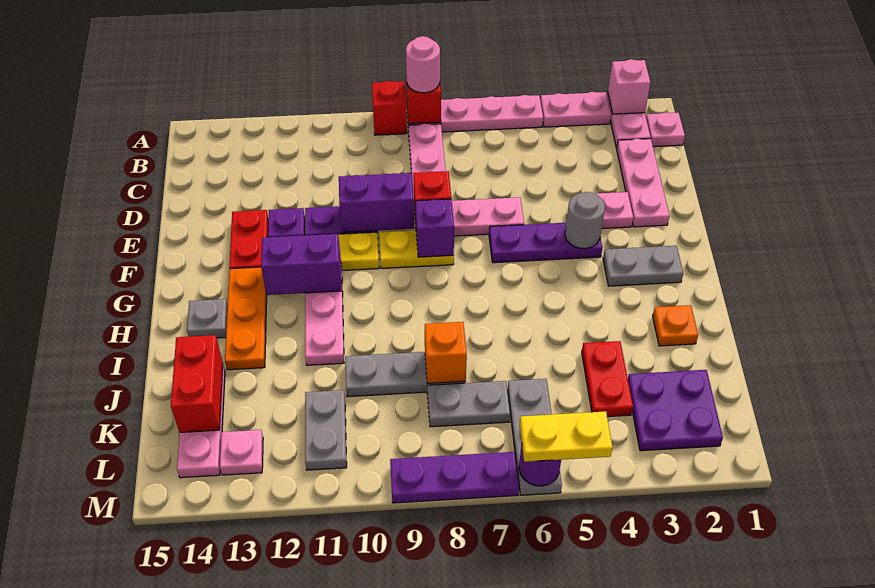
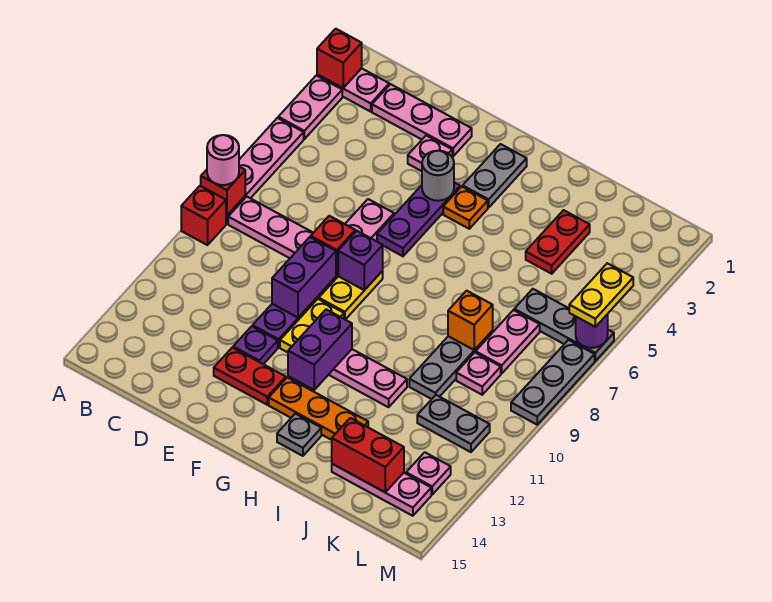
pink 1x1 brick [608,59,650,114] -> red 1x1 brick [317,29,362,88]
pink 1x1 plate [646,112,685,147] -> pink 1x1 plate moved to [456,352,501,395]
orange 1x1 plate [653,305,698,346] -> orange 1x1 plate moved to [443,187,488,229]
red 1x2 plate [582,341,633,417] -> red 1x2 plate turned to [526,210,590,274]
purple 2x2 plate [628,370,723,451] -> none
grey 1x2 plate [427,381,510,427] -> pink 1x2 plate [476,310,540,373]
purple 1x3 plate [390,452,519,503] -> grey 1x3 plate [511,340,595,425]

